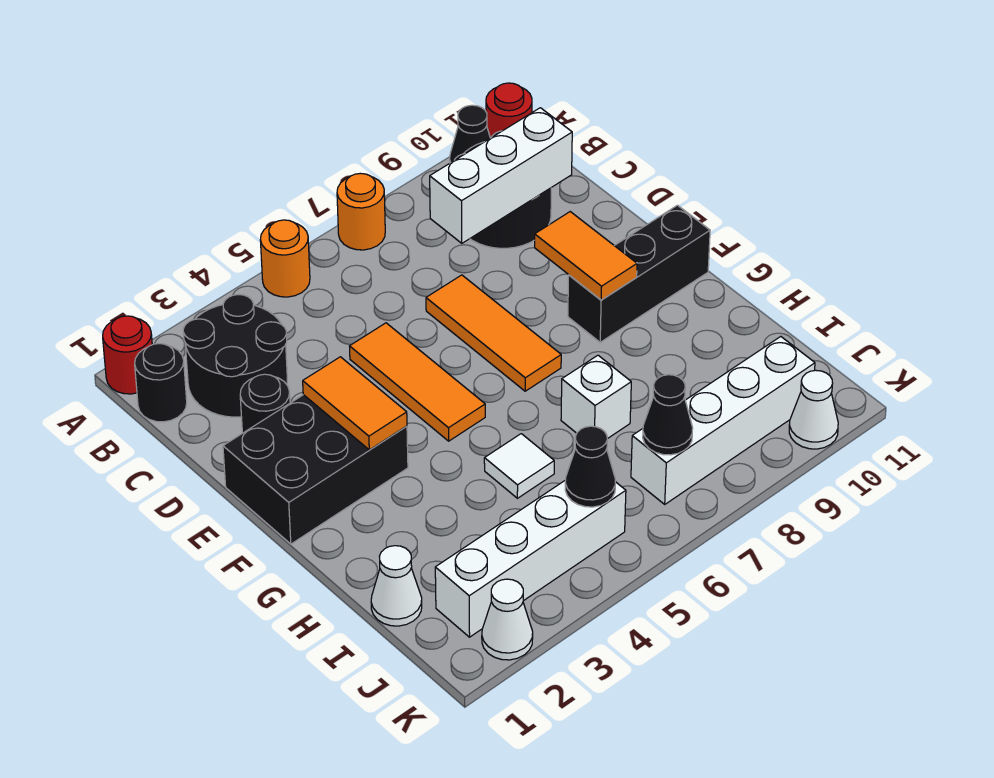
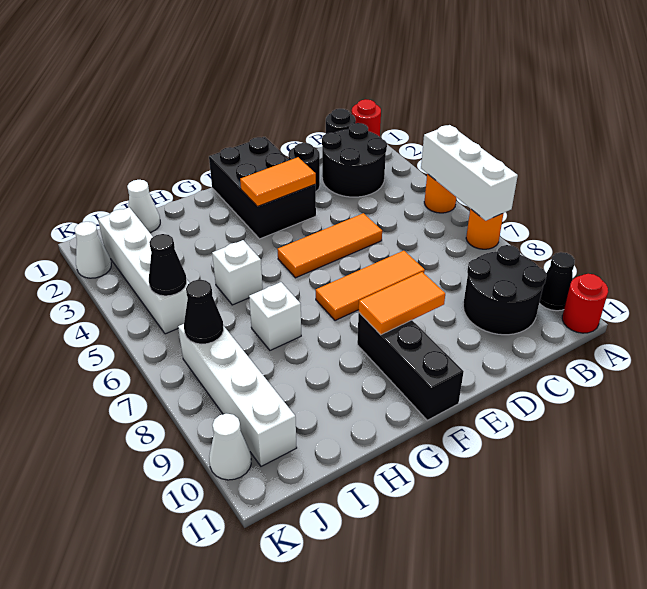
white 1x3 brick [430,108,572,243] -> white 1x3 brick moved to [421,125,518,221]
white 1x1 tile [484,434,554,498] -> white 1x1 brick [212,240,263,305]

